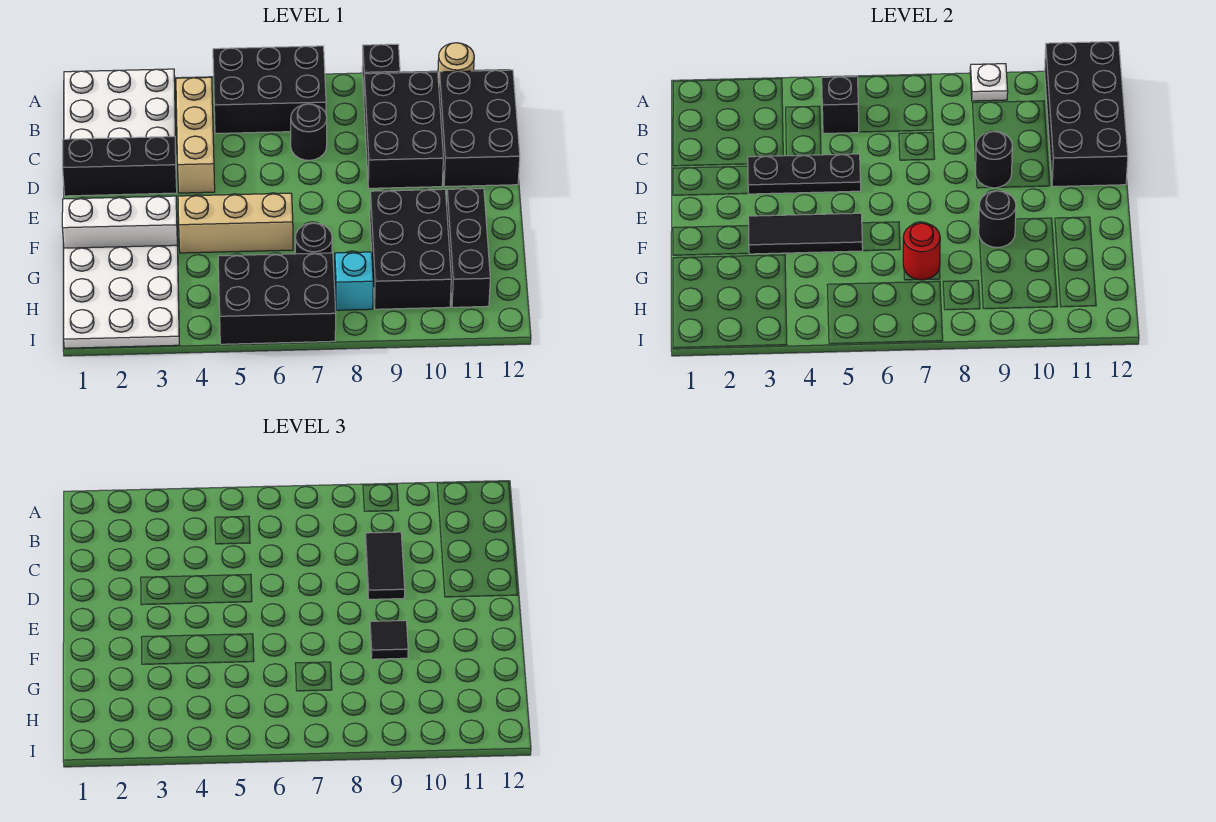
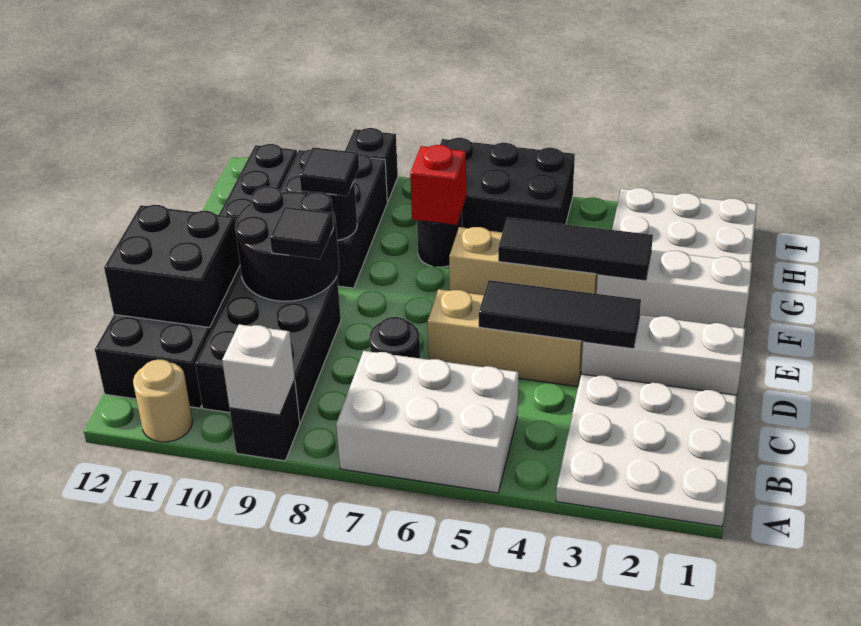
black 2x3 brick [213,46,326,133] -> white 2x3 brick [336,351,518,493]
white 1x1 plate [970,64,1008,101] -> white 1x1 brick [222,324,295,415]
black 2x4 brick [1045,42,1128,187] -> black 2x2 brick [104,205,240,327]
tan 1x3 brick [176,77,215,193] -> tan 1x3 brick turned to [428,289,583,387]
black 1x1 brick [822,76,859,133] -> black 1x1 brick moved to [345,128,398,202]
black 1x2 tile [365,532,405,599] -> black 1x1 tile [270,207,333,259]
black 1x3 brick [63,136,177,196] -> white 1x3 brick [581,315,745,395]
black 1x3 plate [748,154,861,194] -> black 1x3 tile [479,280,641,348]
black 1x1 round brick [976,131,1012,188] -> black 2x2 round brick [235,186,339,301]
red 1x1 round brick [903,223,940,280] -> red 1x1 brick [410,145,466,225]
cyan 1x1 brick [335,252,373,310] -> none

